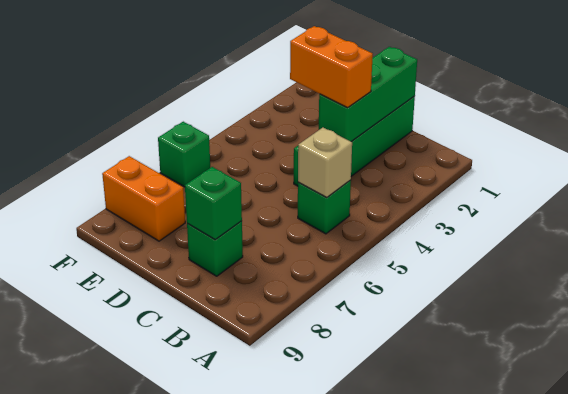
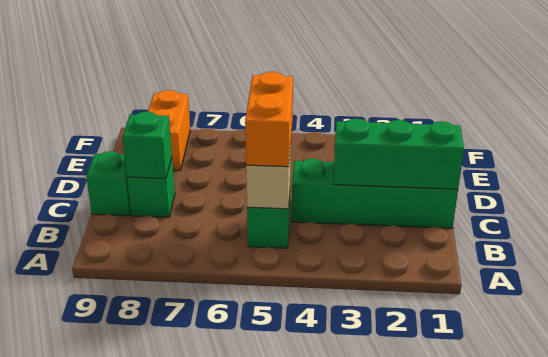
orange 1x2 brick [290,26,373,107] -> orange 1x2 brick moved to [245,72,293,167]
green 1x1 brick [158,122,210,187] -> green 1x1 brick moved to [86,151,131,216]

